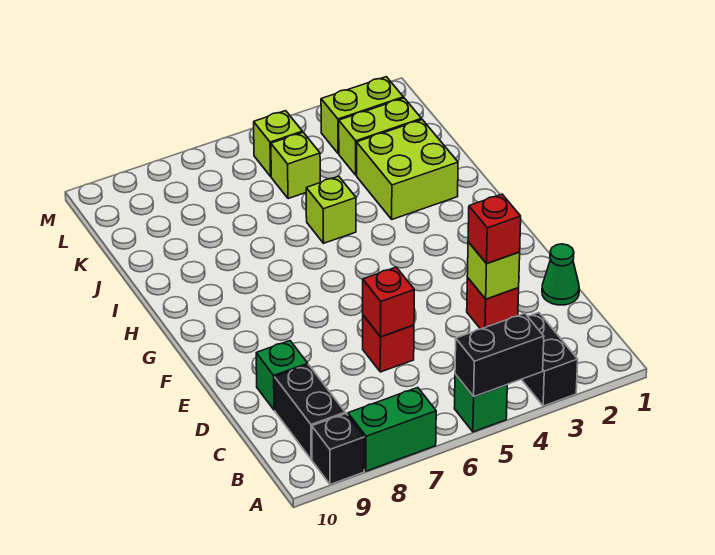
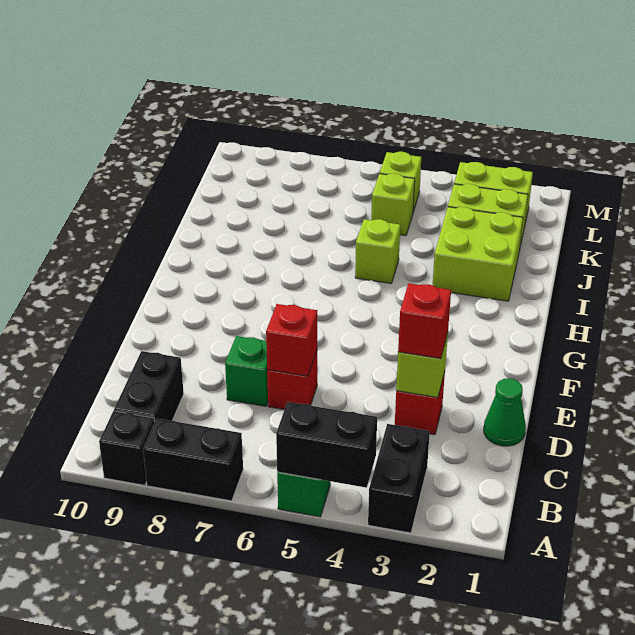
green 1x2 brick [348,388,436,471] -> black 1x2 brick [143,418,243,501]
green 1x1 brick [256,341,308,410] -> green 1x1 brick moved to [225,336,268,406]

